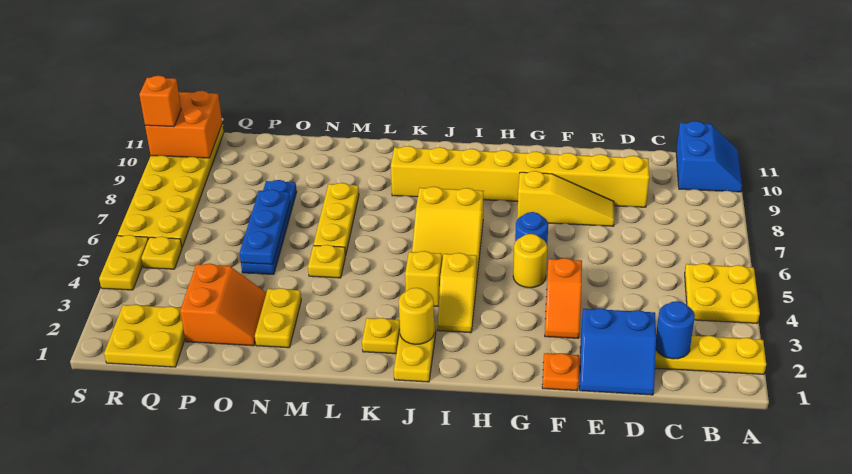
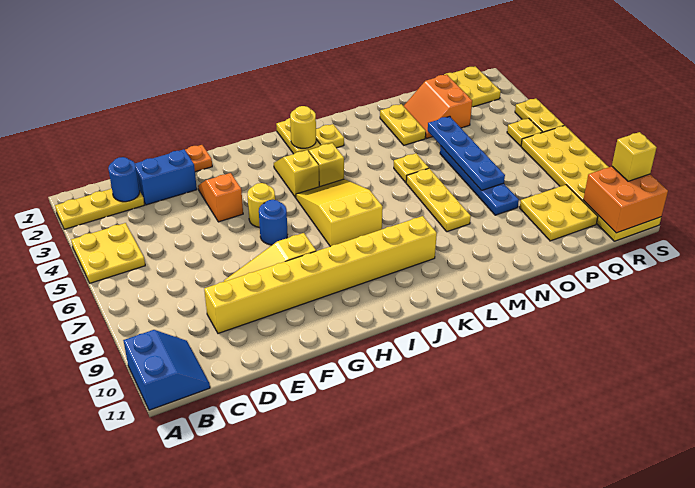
blue 2x2 slope [676,121,742,192] -> blue 2x2 slope turned to [123,330,210,410]
blue 1x3 plate [240,189,290,264] -> blue 1x4 plate [428,116,505,190]
none -> yellow 2x2 plate [520,185,598,241]
orange 1x1 brick [139,76,181,127] -> yellow 1x1 brick [612,132,657,181]

